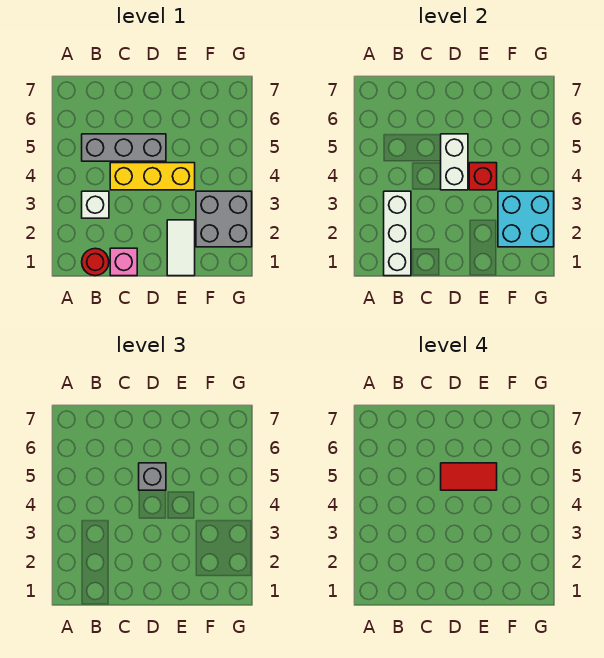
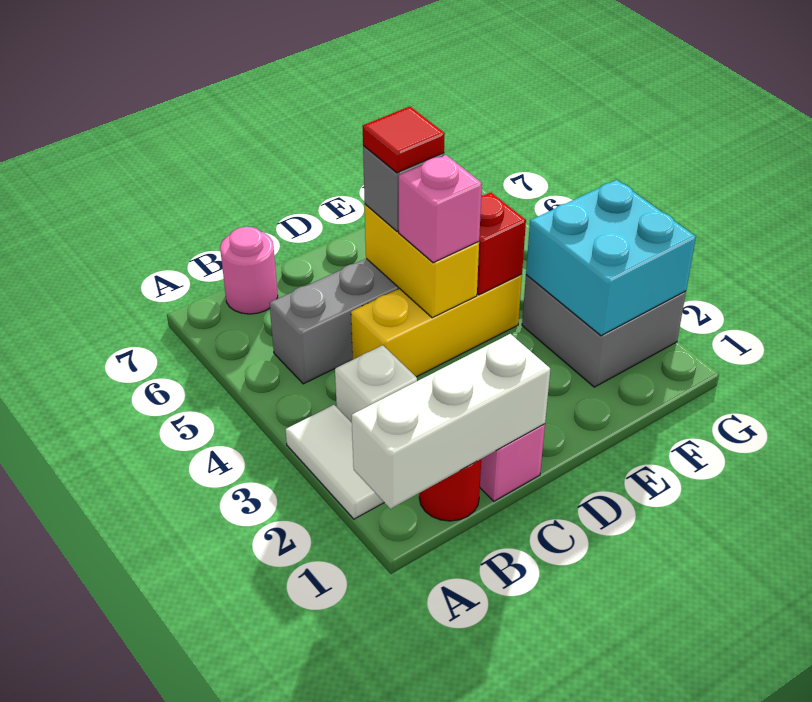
white 1x3 brick [384,191,411,276] -> white 1x3 brick turned to [352,334,550,509]
none -> pink 1x1 round brick [220,227,278,314]
white 1x2 brick [441,134,468,190] -> yellow 1x2 brick [365,204,479,318]
none -> pink 1x1 brick [399,155,482,263]
red 1x2 tile [441,463,497,490] -> red 1x1 tile [363,106,445,173]
white 1x2 tile [167,220,195,276] -> white 1x2 tile moved to [285,405,384,519]

